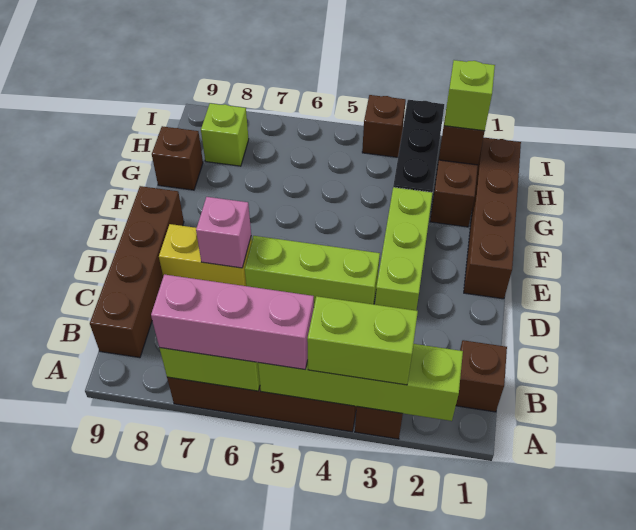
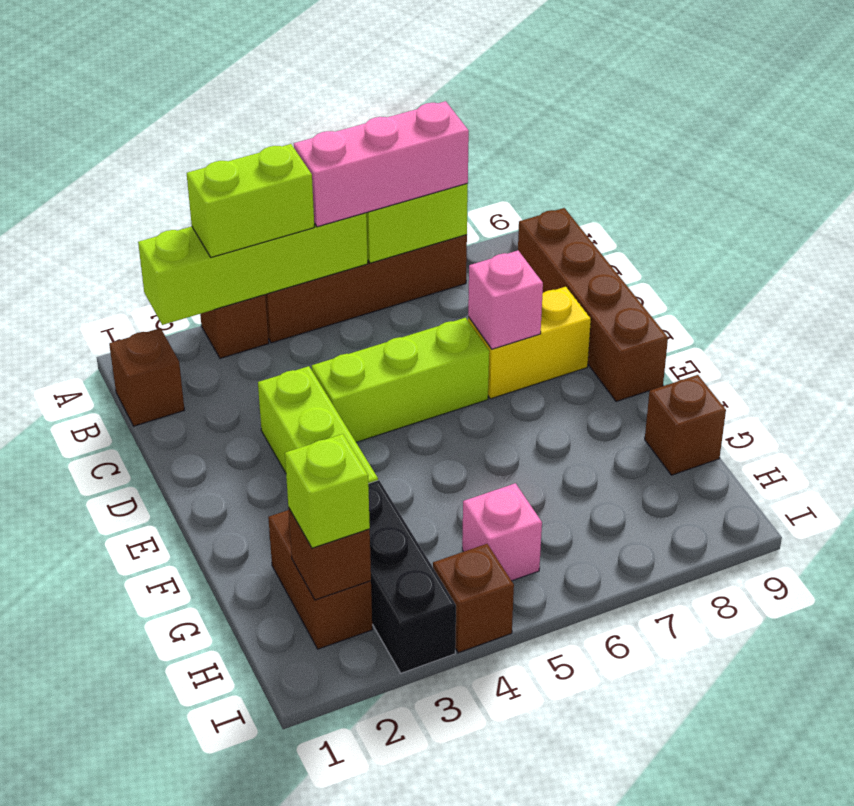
brown 1x4 brick [464,137,521,299] -> none
none -> pink 1x1 brick [462,483,542,581]
lime 1x1 brick [201,103,249,166] -> none

